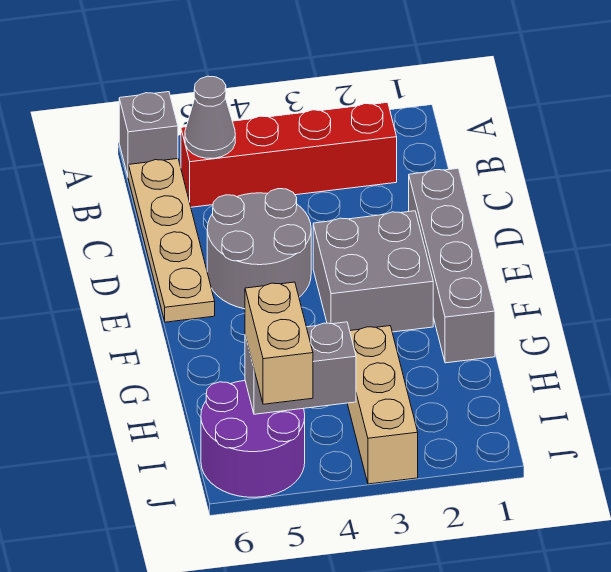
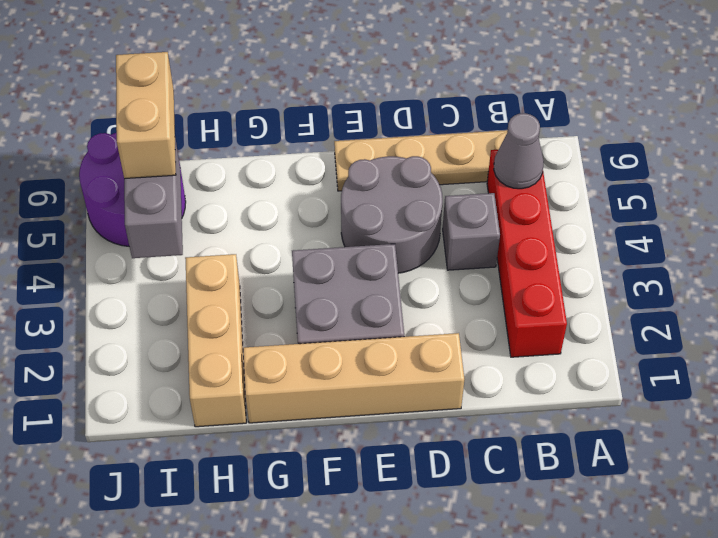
grey 1x1 brick [119,92,178,176] -> grey 1x1 brick moved to [443,193,500,270]
grey 1x4 brick [409,168,495,363] -> tan 1x4 brick [243,333,464,423]
tan 1x3 brick [347,326,418,484] -> tan 1x3 brick turned to [185,254,246,427]
tan 1x2 brick [245,282,313,404] -> tan 1x2 brick turned to [116,52,176,179]

